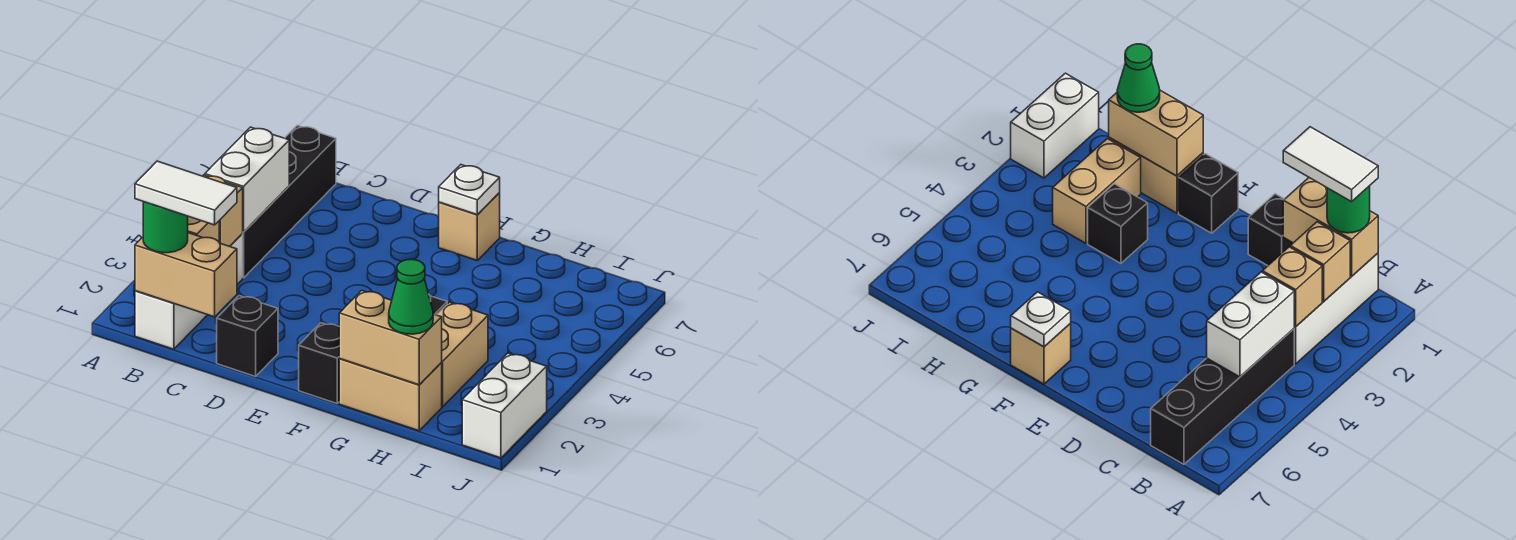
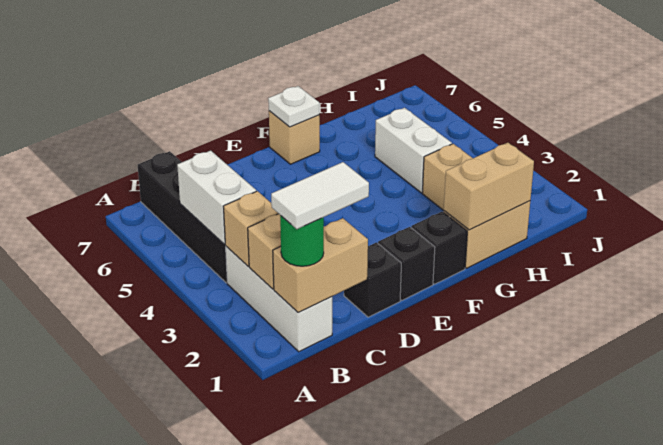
black 1x1 brick [1088,184,1148,263] -> black 1x1 brick moved to [378,227,435,300]
green 1x1 cone [389,259,433,334] -> none
white 1x2 brick [462,353,547,458] -> white 1x2 brick moved to [375,108,452,193]

